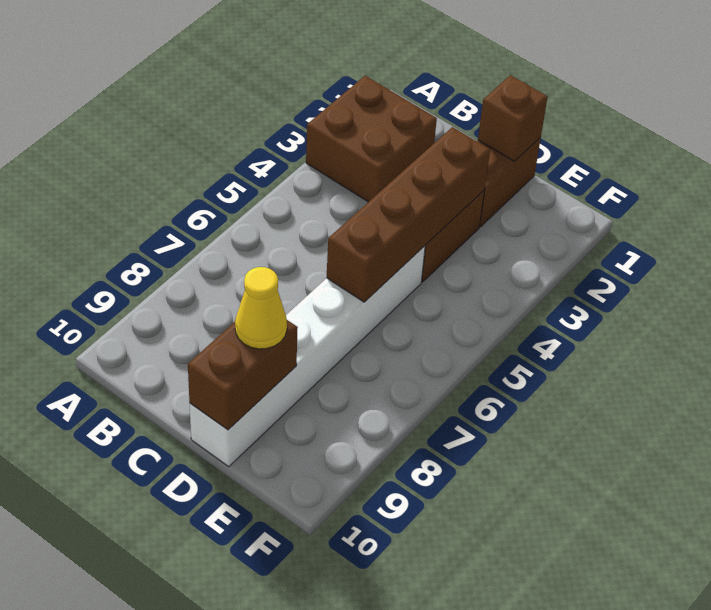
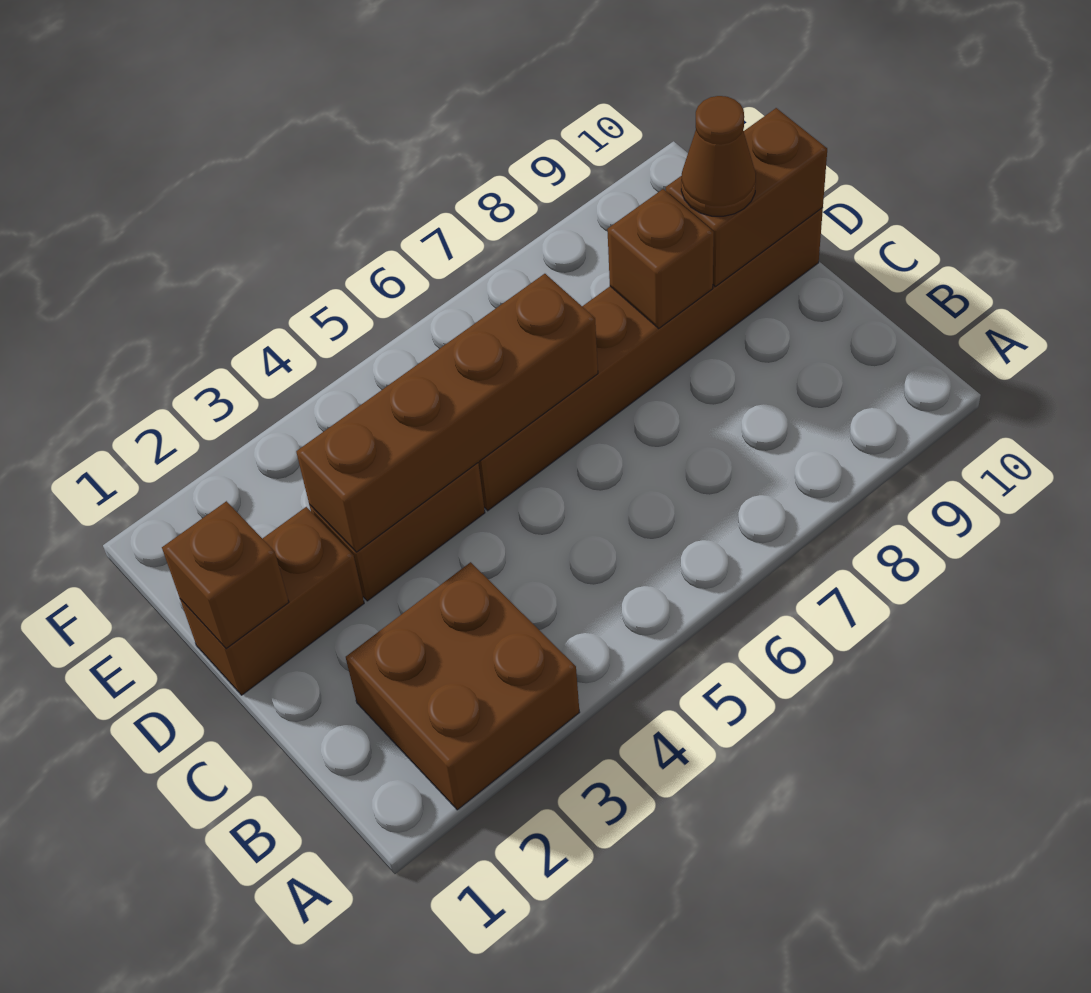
white 1x6 brick [190,246,425,467] -> brown 1x6 brick [478,208,823,511]
none -> brown 1x1 brick [607,189,714,328]
yellow 1x1 cone [235,267,287,349] -> brown 1x1 cone [681,96,756,216]

